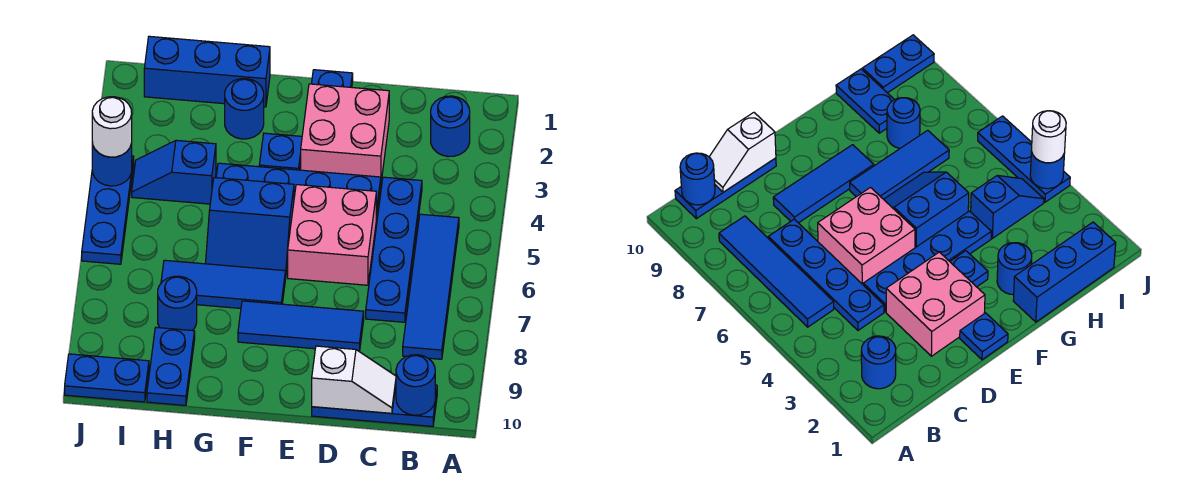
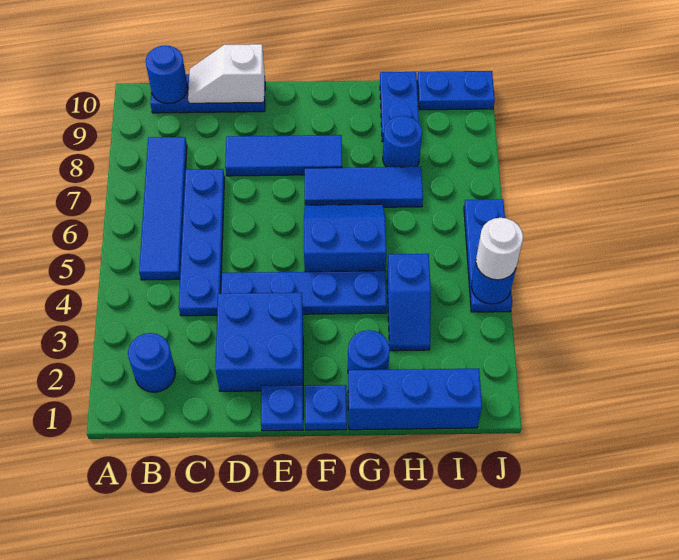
pink 2x2 brick [301,84,389,181] -> blue 2x2 brick [215,293,303,391]
pink 2x2 brick [288,185,376,285] -> none
blue 1x1 plate [259,133,302,170] -> blue 1x1 plate moved to [305,385,347,430]
blue 1x2 slope [132,140,216,204] -> blue 1x2 slope turned to [387,254,431,351]

